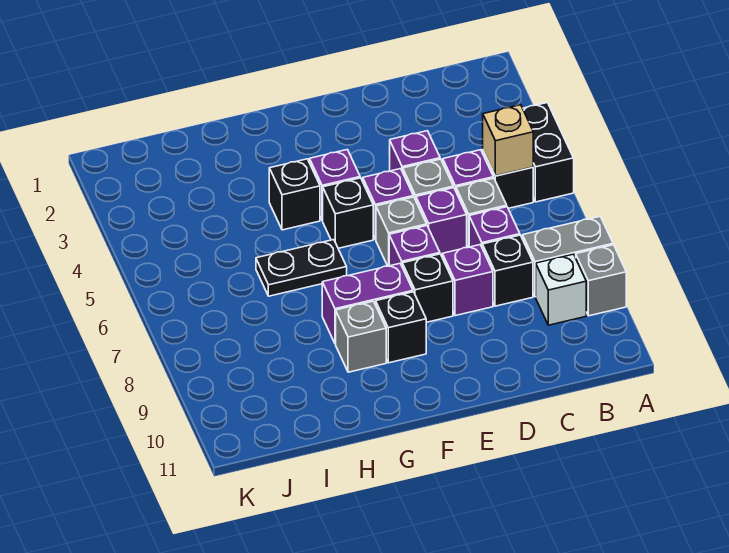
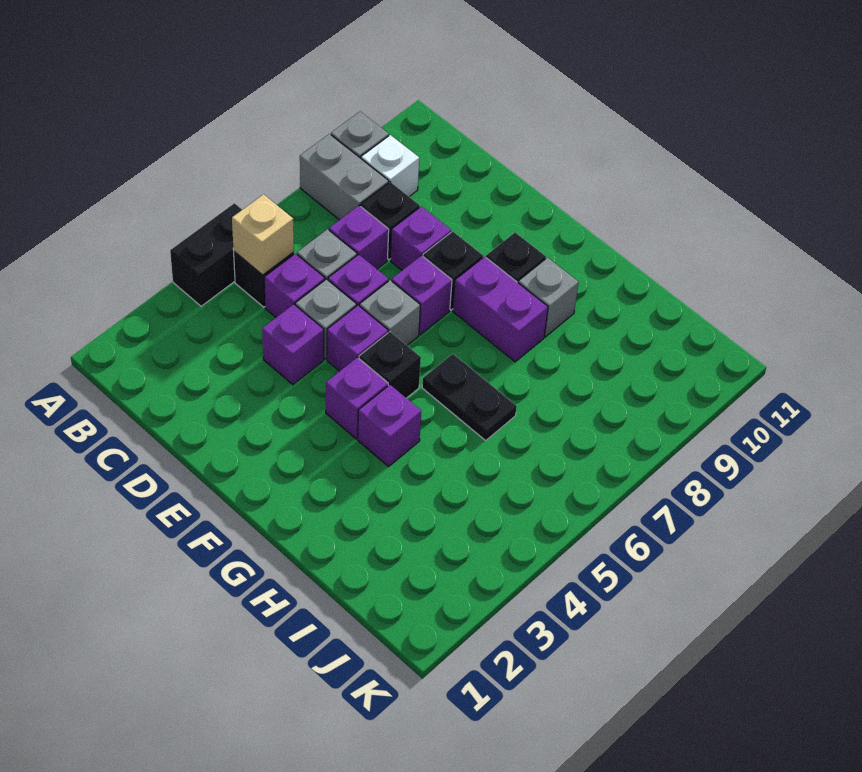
black 1x1 brick [269,159,320,230] -> purple 1x1 brick [358,385,421,466]

